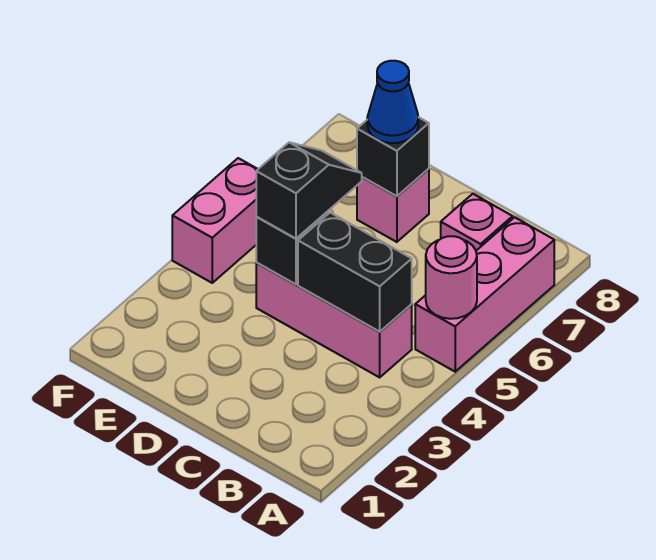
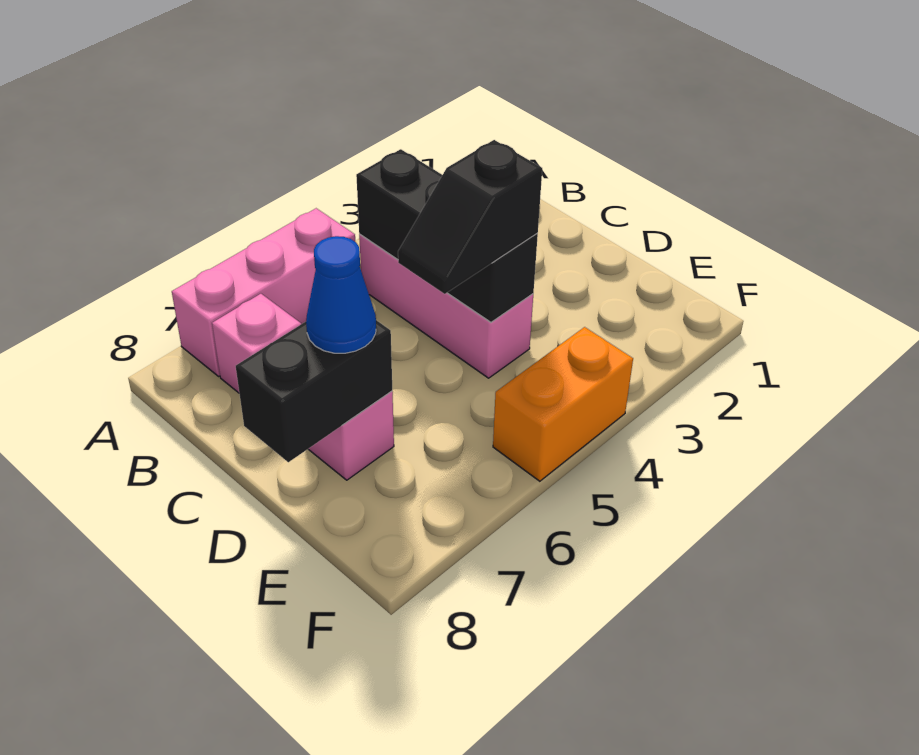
pink 1x1 round brick [426,236,477,319] -> none
black 1x1 brick [357,117,429,196] -> black 1x2 brick [236,320,392,462]
pink 1x2 brick [172,158,258,283] -> orange 1x2 brick [493,327,633,481]

